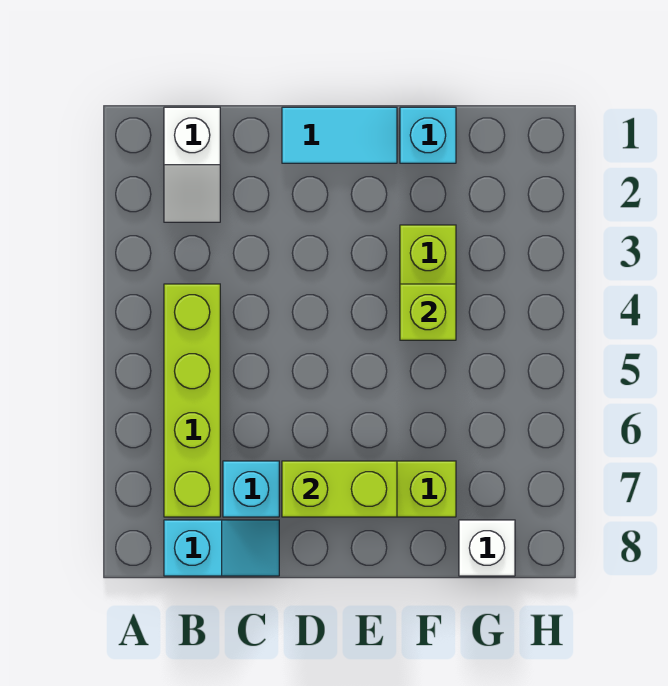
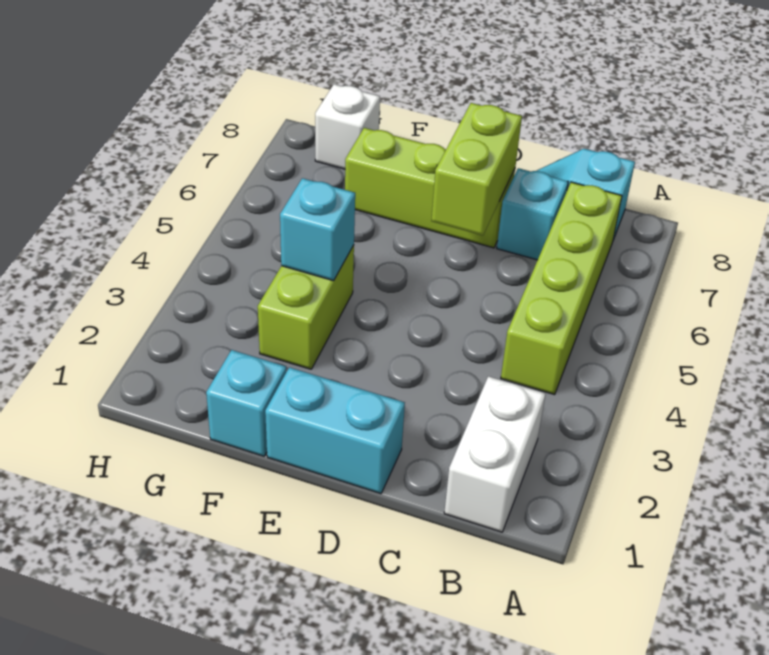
white 1x2 slope [164,107,220,222] -> white 1x2 brick [444,376,546,532]
cyan 1x2 tile [282,107,397,163] -> cyan 1x2 brick [265,367,405,494]
lime 1x2 brick [282,461,397,517] -> lime 1x2 brick turned to [431,103,522,235]
lime 1x1 brick [400,284,456,340] -> cyan 1x1 brick [280,178,355,281]

